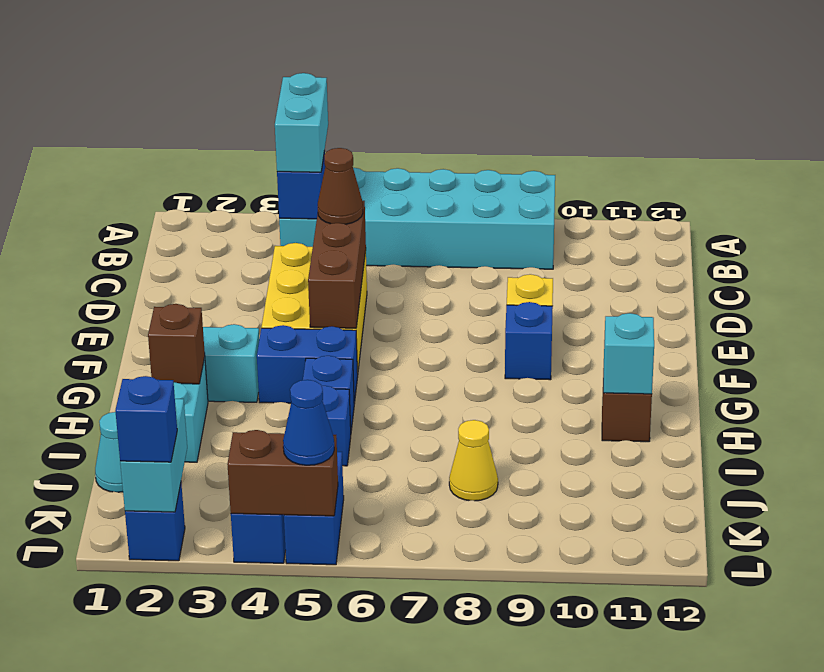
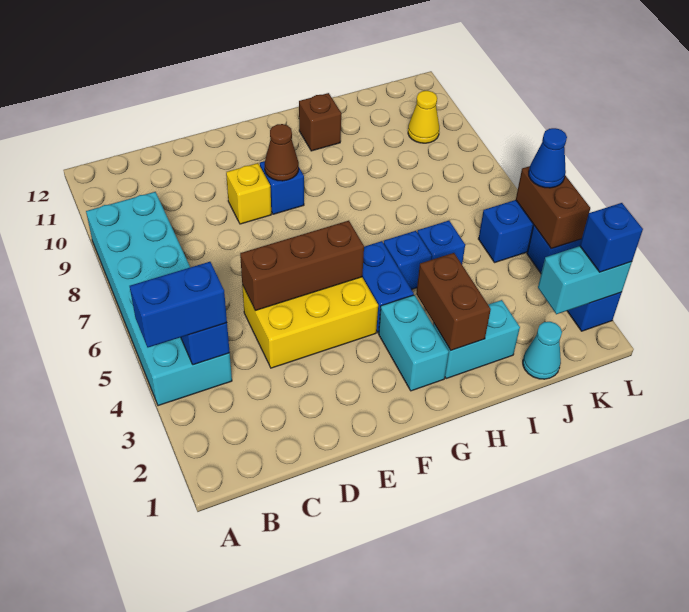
cyan 1x2 brick [275,73,328,172] -> blue 1x2 brick [130,262,227,347]
brown 1x1 cone [318,148,363,224] -> brown 1x1 cone moved to [265,124,299,181]
brown 1x1 brick [148,304,205,384] -> brown 1x2 brick [416,253,491,350]
cyan 1x1 brick [604,313,654,394] -> none
yellow 1x1 cone [449,420,498,501] -> yellow 1x1 cone moved to [408,91,439,143]

